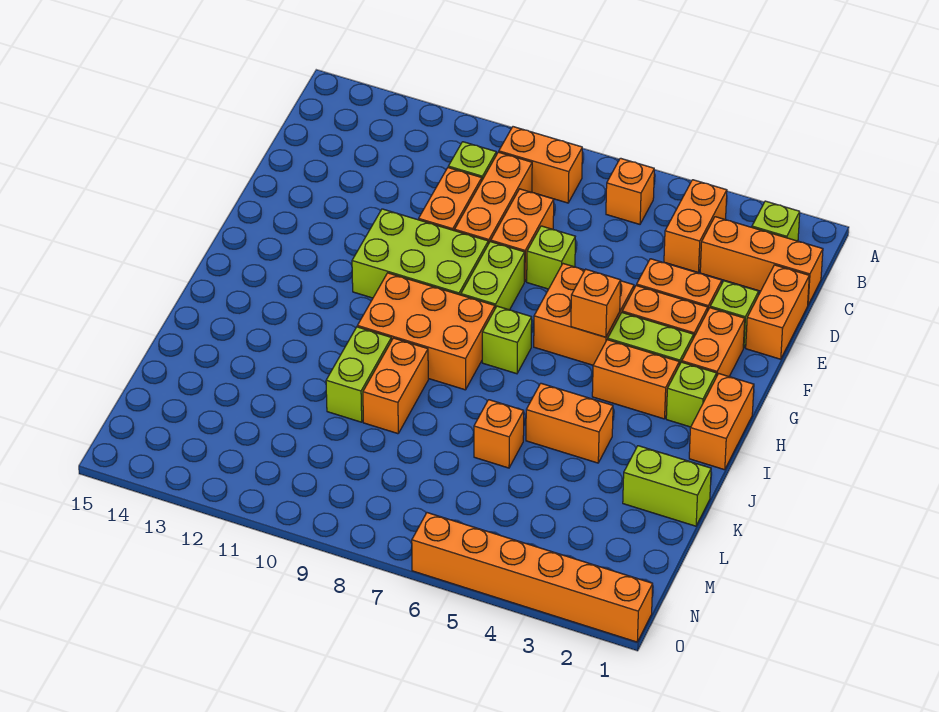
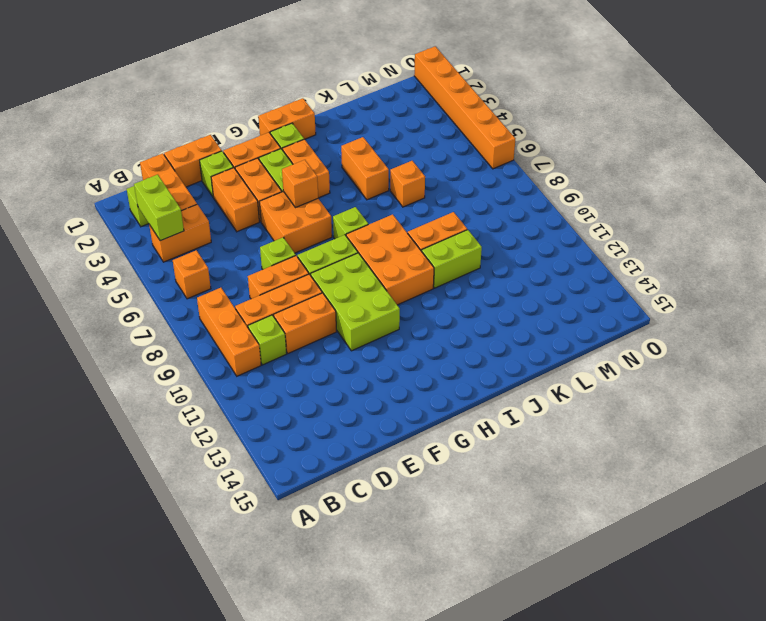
orange 1x2 brick [499,127,582,203] -> orange 1x3 brick [197,288,261,376]
lime 1x2 brick [623,446,711,526] -> lime 1x2 brick moved to [134,175,184,241]

